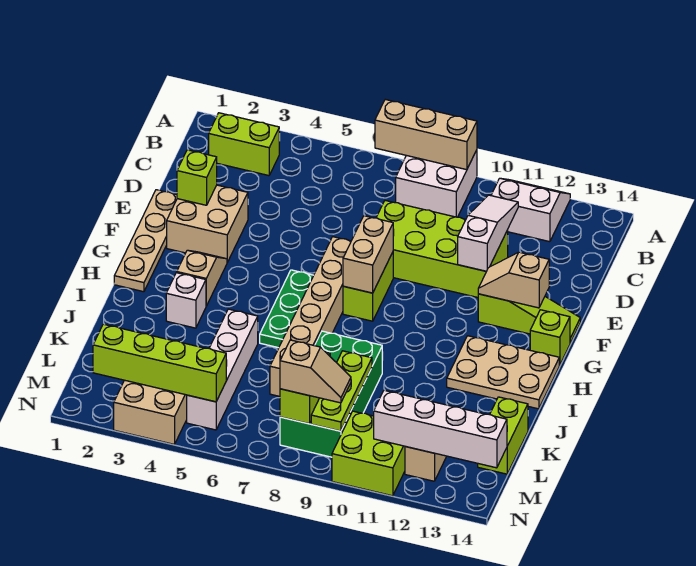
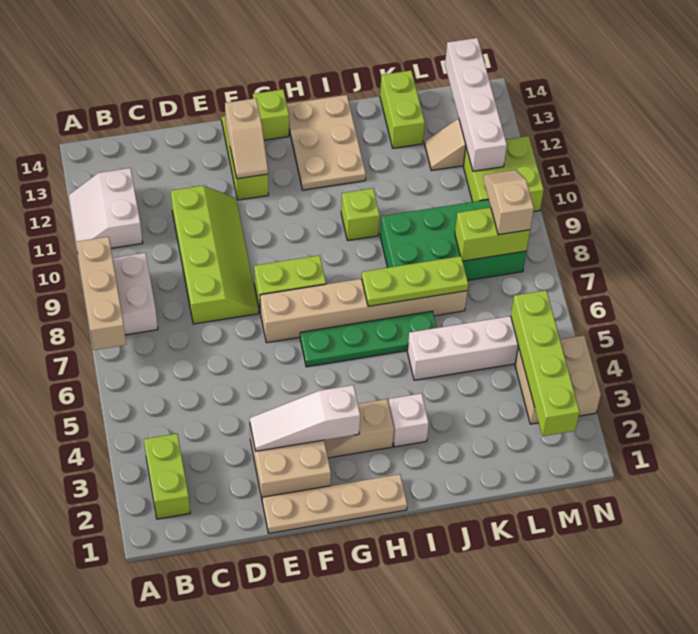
white 1x3 slope [458,195,518,271] -> white 1x3 slope moved to [250,385,360,451]
lime 2x4 brick [376,201,508,297] -> lime 2x4 slope [171,186,259,324]
lime 1x1 brick [177,150,217,205] -> lime 1x1 brick moved to [341,188,380,241]
tan 1x2 brick [343,216,393,293] -> none
green 1x3 plate [260,270,314,348] -> green 1x4 plate [300,311,437,367]
lime 1x3 plate [311,351,372,431] -> lime 1x3 plate moved to [362,256,468,306]
lime 1x2 brick [478,397,528,474] -> lime 1x2 brick turned to [380,70,425,148]

